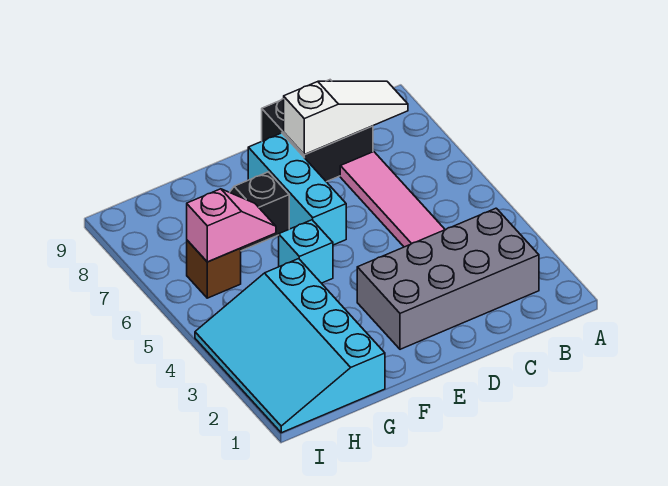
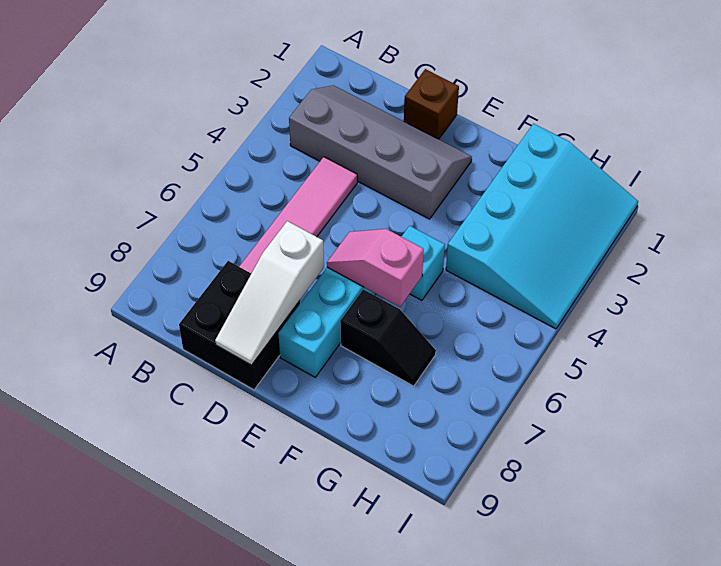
grey 2x4 brick [357,208,539,349] -> grey 2x4 slope [289,85,472,219]
white 1x3 slope [284,81,408,155] -> white 1x3 slope turned to [215,221,324,365]
pink 1x2 slope [187,189,276,262] -> pink 1x2 slope moved to [327,229,424,307]
brown 1x1 brick [187,240,241,298] -> brown 1x1 brick moved to [404,69,459,139]

